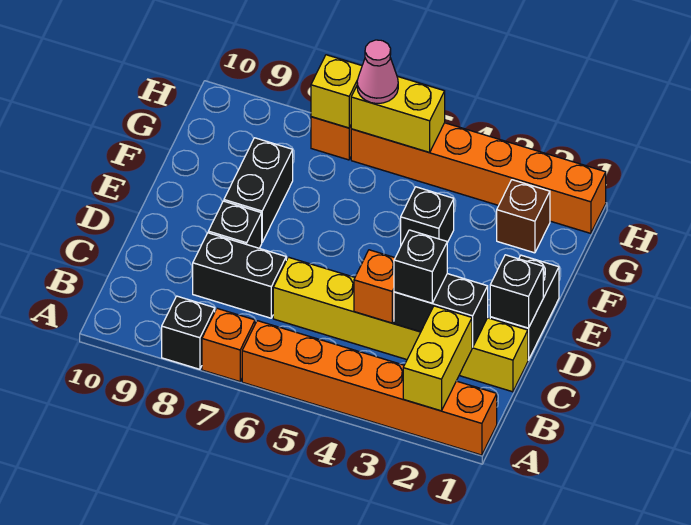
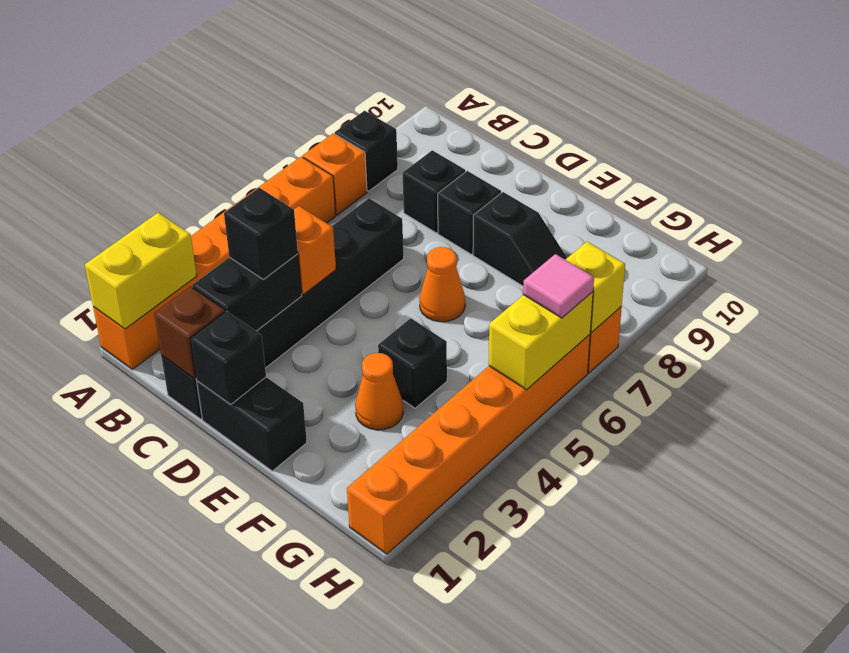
yellow 1x2 brick [403,306,472,411] -> yellow 1x2 brick turned to [85,213,197,329]
yellow 1x6 brick [273,257,528,392] -> black 1x6 brick [161,198,404,419]
black 1x2 brick [193,233,286,318] -> black 1x1 brick [403,150,465,233]
none -> orange 1x1 cone [419,247,465,322]
black 1x2 brick [224,138,293,242] -> black 1x2 slope [473,192,567,287]
none -> orange 1x1 cone [355,353,403,430]
brown 1x1 brick [497,180,550,253] -> brown 1x1 brick moved to [154,286,225,379]
pink 1x1 cone [357,40,398,104] -> pink 1x1 tile [523,254,594,318]

